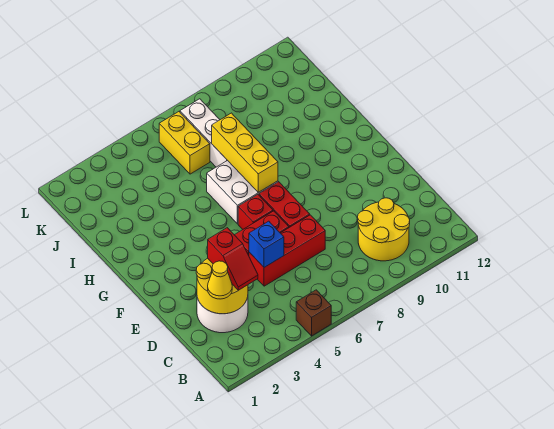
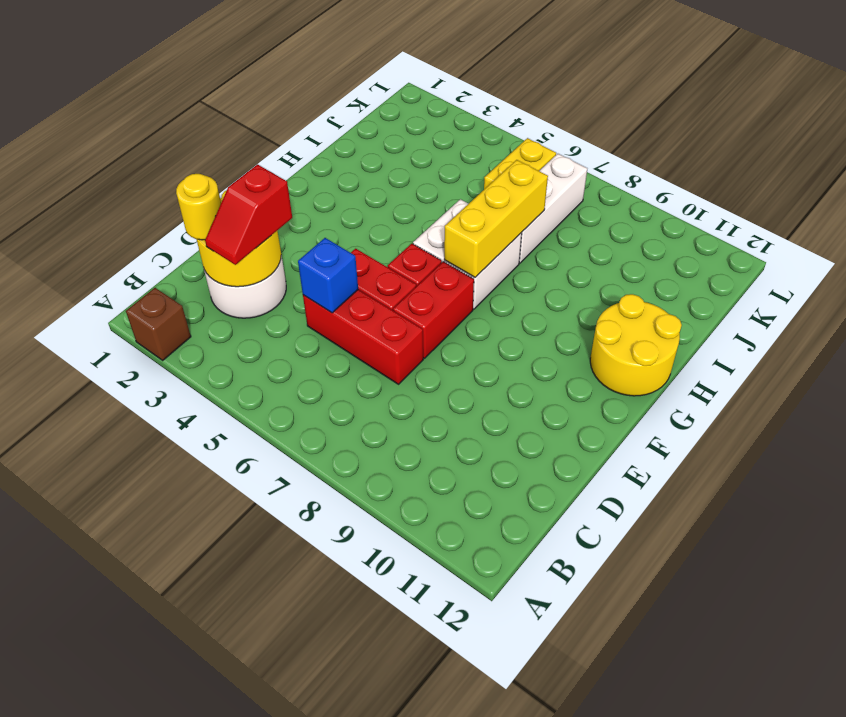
brown 1x1 brick [296,290,331,336] -> brown 1x1 brick moved to [126,288,191,360]
yellow 2x2 round brick [358,198,410,261] -> yellow 2x2 round brick moved to [590,294,682,396]
yellow 1x1 cone [208,261,232,299] -> yellow 1x1 round brick [176,174,221,240]

